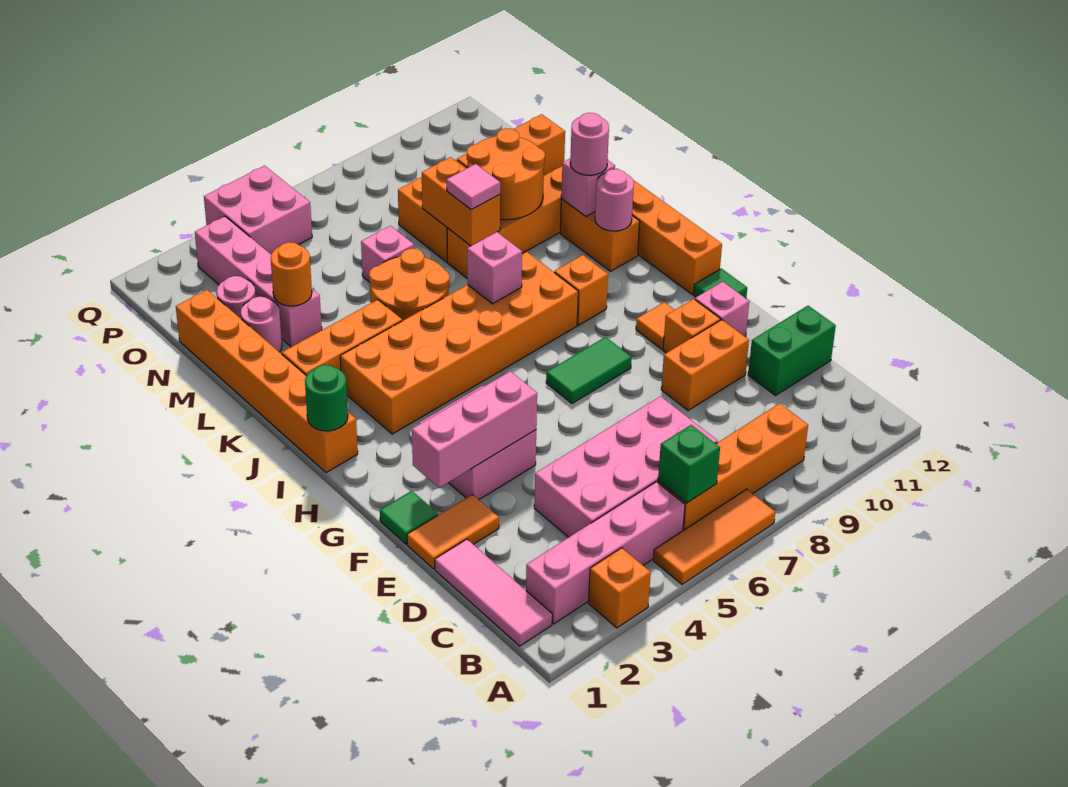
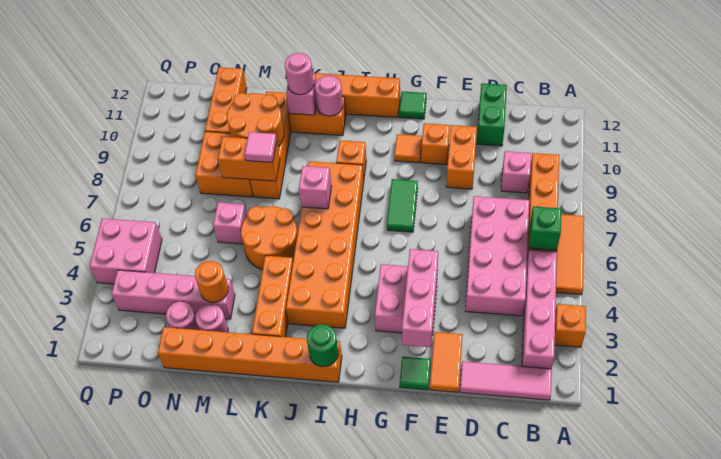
pink 1x1 brick [695,282,749,336] -> pink 1x1 brick moved to [501,151,531,193]

